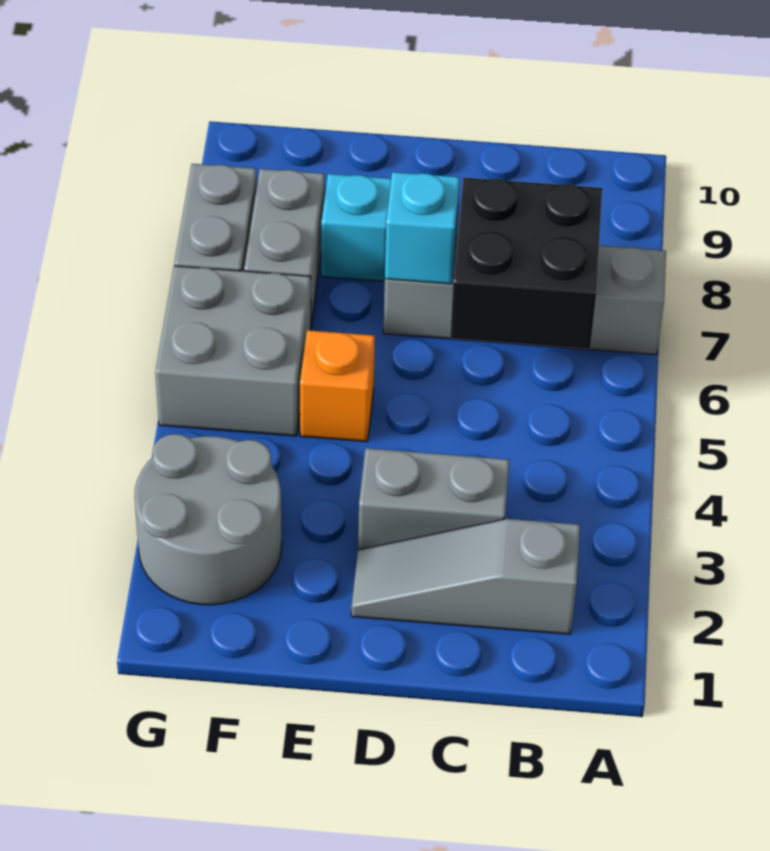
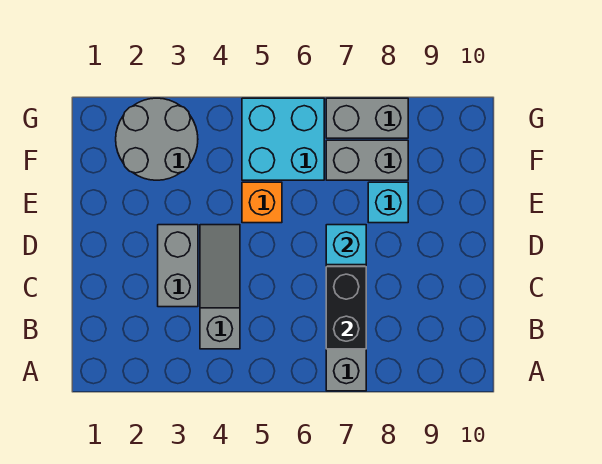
grey 1x3 slope [351,519,580,634] -> grey 1x3 slope moved to [200,225,240,349]
black 2x2 brick [450,178,602,349] -> black 1x2 brick [326,267,366,349]
grey 2x2 brick [155,266,311,436] -> cyan 2x2 brick [242,98,324,180]

